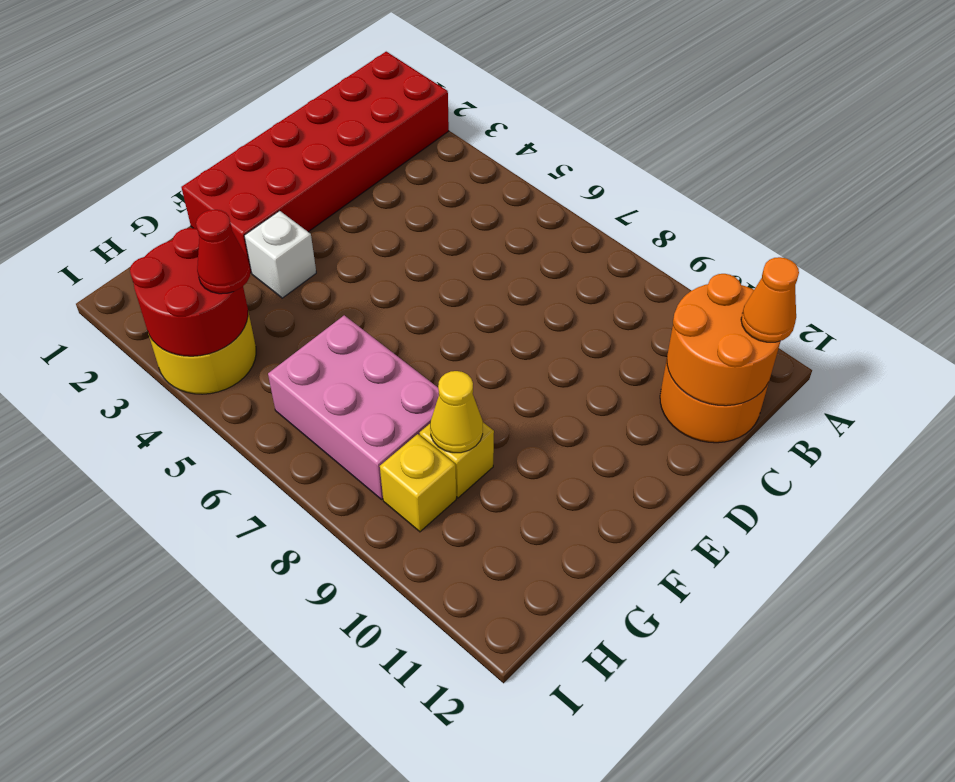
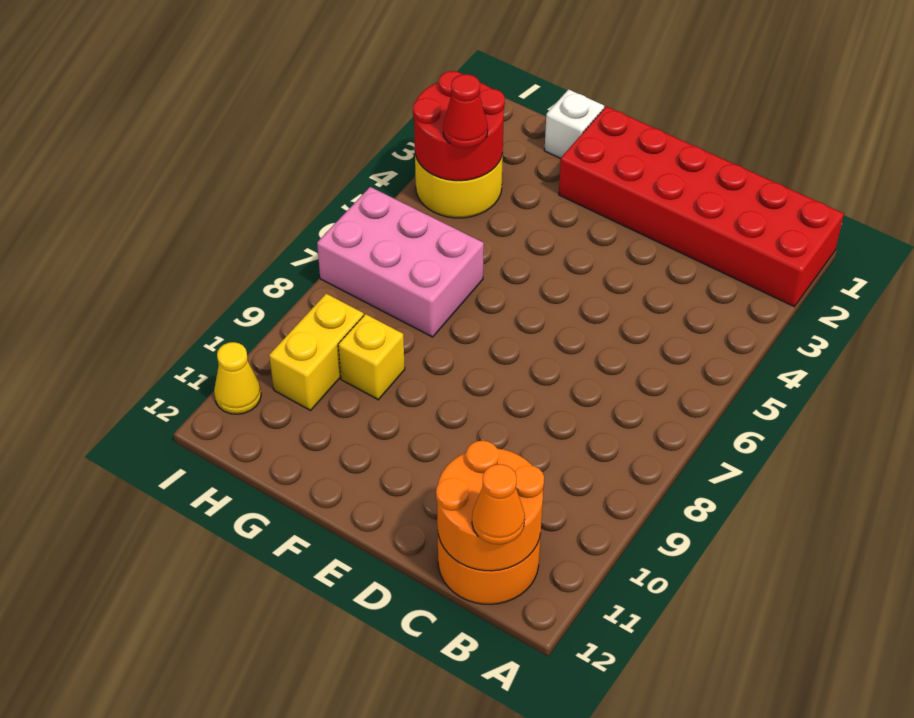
white 1x1 brick [244,211,316,298] -> white 1x1 brick moved to [545,89,604,159]
pink 2x3 brick [268,315,439,499] -> pink 2x3 brick turned to [317,187,484,337]
yellow 1x1 cone [430,371,483,453] -> yellow 1x1 cone moved to [214,342,261,414]
yellow 1x1 brick [380,434,456,532] -> yellow 1x2 brick [269,294,364,410]

